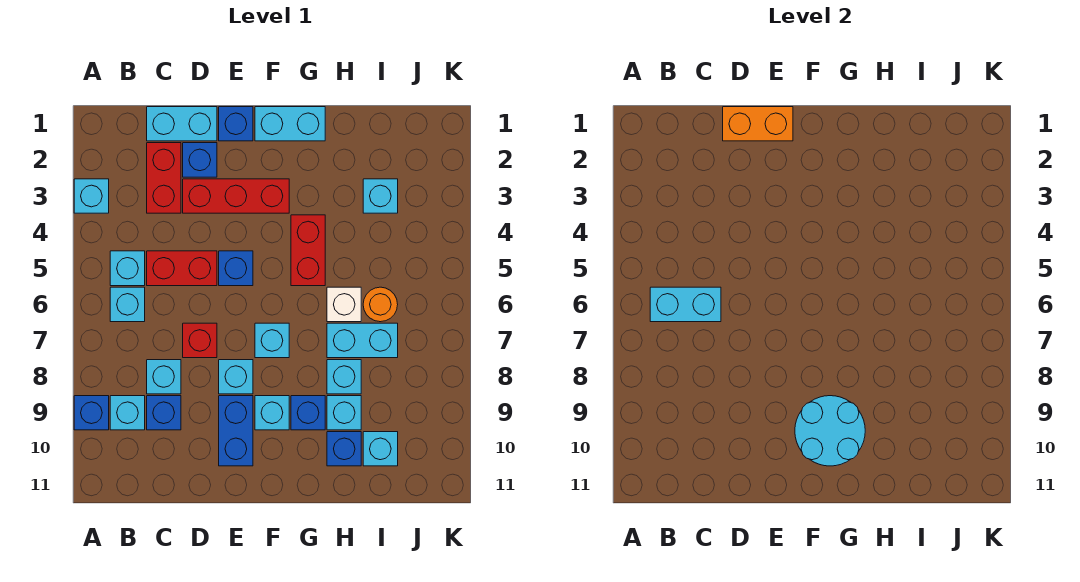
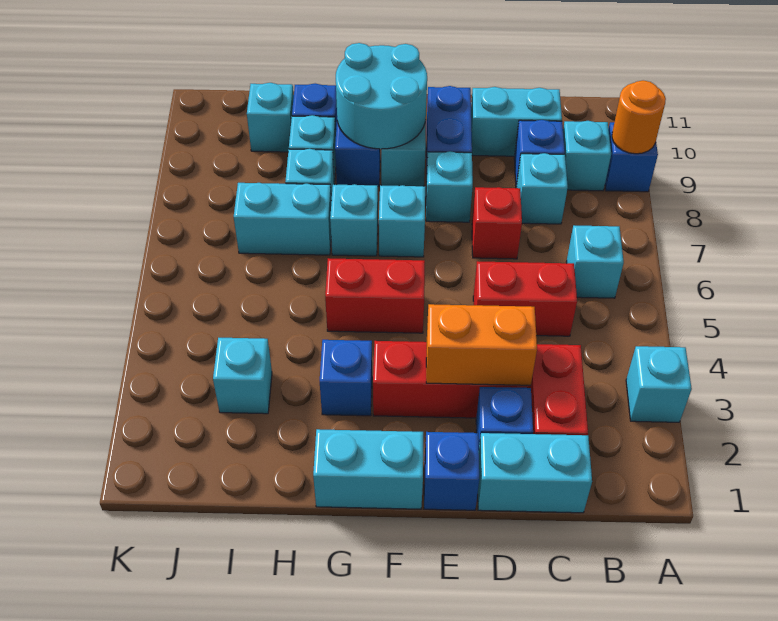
cyan 1x1 brick [110,251,145,286] -> cyan 1x1 brick moved to [330,184,378,256]
cyan 1x2 brick [650,287,721,322] -> cyan 1x2 brick moved to [471,87,562,156]
orange 1x2 brick [723,107,793,141] -> orange 1x2 brick moved to [426,304,537,386]
blue 1x1 brick [219,251,253,286] -> blue 1x1 brick moved to [320,340,372,416]
red 1x2 brick [291,215,325,286] -> red 1x2 brick turned to [325,258,425,333]
white 1x1 brick [327,287,361,322] -> none
orange 1x1 round brick [363,287,398,322] -> orange 1x1 round brick moved to [612,80,666,154]

